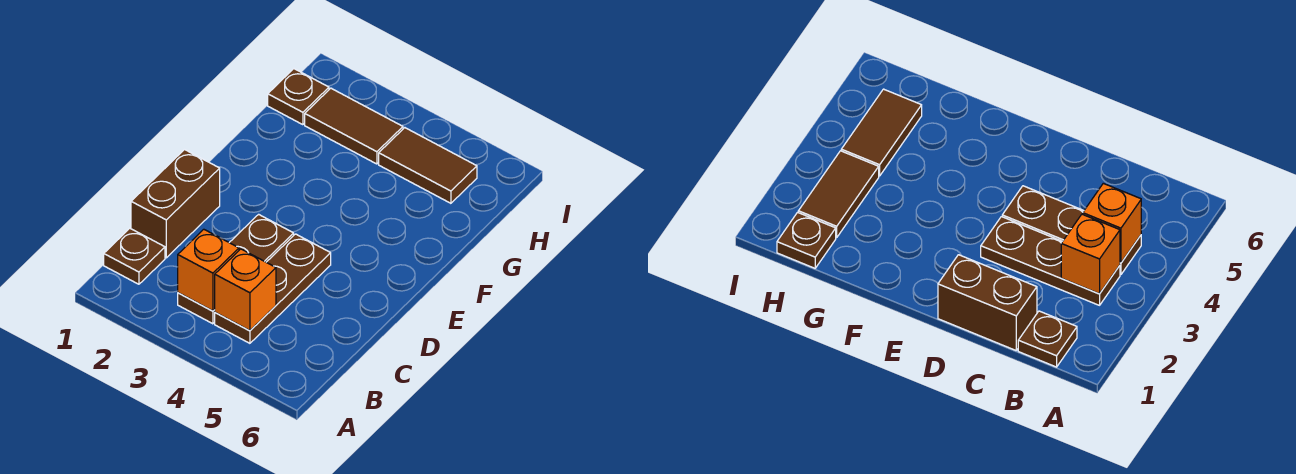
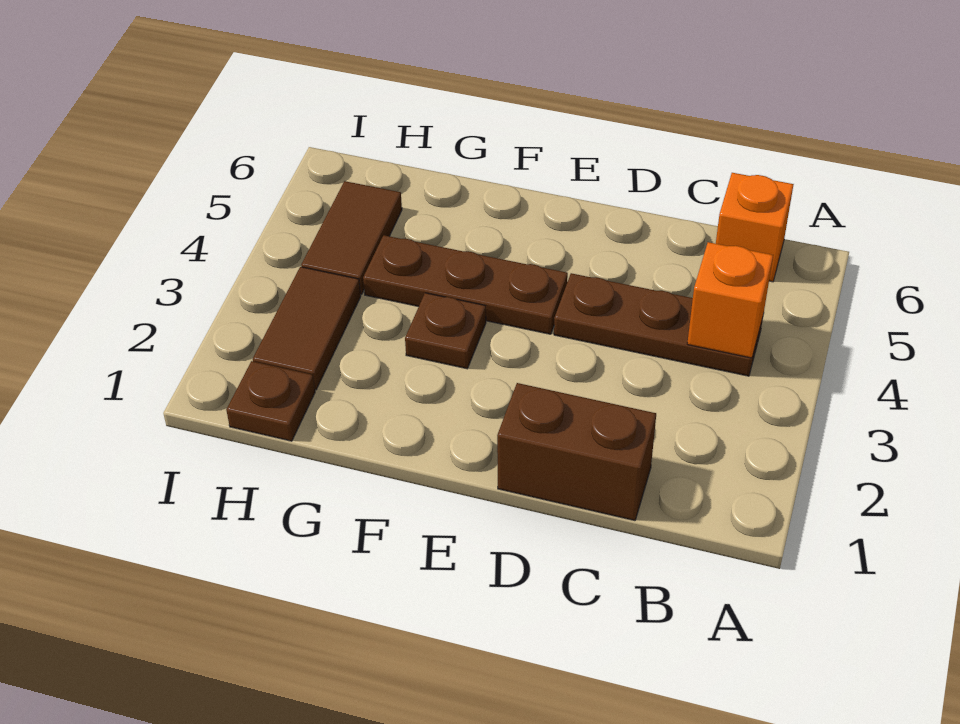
brown 1x1 plate [104,228,165,284] -> brown 1x1 plate moved to [405,293,486,369]
brown 1x3 plate [178,214,294,324] -> brown 1x3 plate moved to [363,235,568,334]
orange 1x1 brick [178,229,239,311] -> orange 1x1 brick moved to [716,173,794,282]

